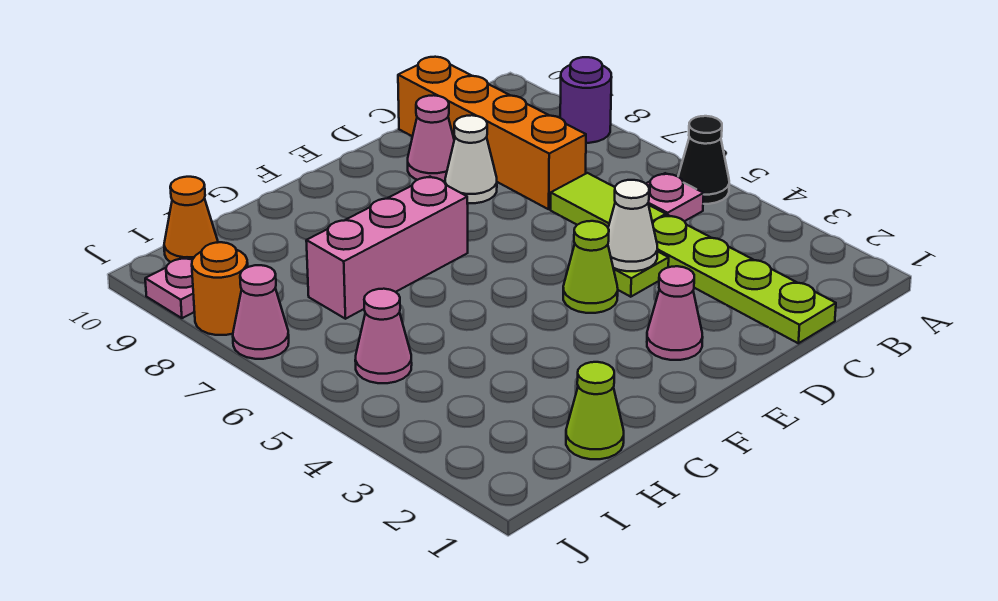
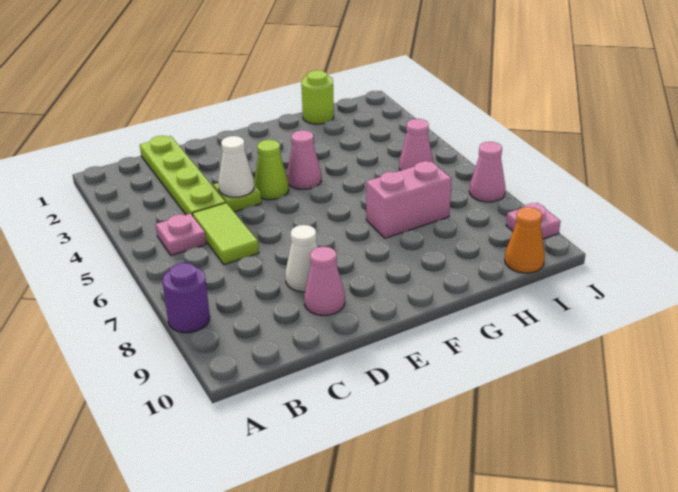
black 1x1 cone [678,116,729,204] -> none
orange 1x4 brick [398,57,586,209] -> none
pink 1x1 cone [647,266,703,360] -> pink 1x1 cone moved to [287,130,321,189]
pink 1x3 brick [306,177,468,319] -> pink 1x2 brick [366,161,452,238]
lime 1x1 cone [566,362,624,459] -> lime 1x1 round brick [301,70,334,124]
orange 1x1 round brick [192,242,248,335] -> none

